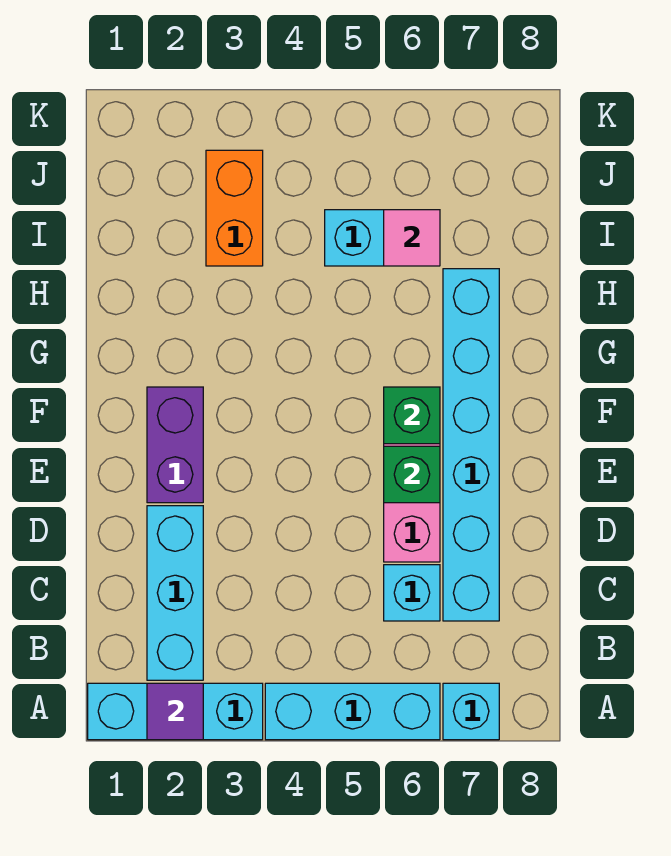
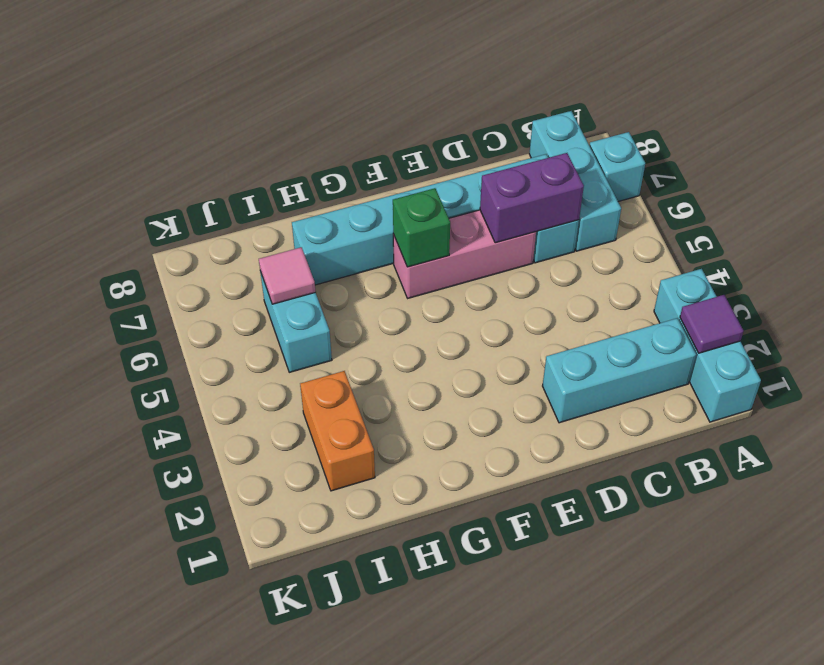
cyan 1x3 brick [265,683,440,740] -> cyan 1x3 brick moved to [529,111,621,251]
purple 1x2 brick [147,387,203,503] -> purple 1x2 brick moved to [480,153,584,243]
green 1x1 brick [384,446,440,503] -> none
orange 1x2 brick [206,150,263,266] -> orange 1x2 brick turned to [300,371,375,491]

